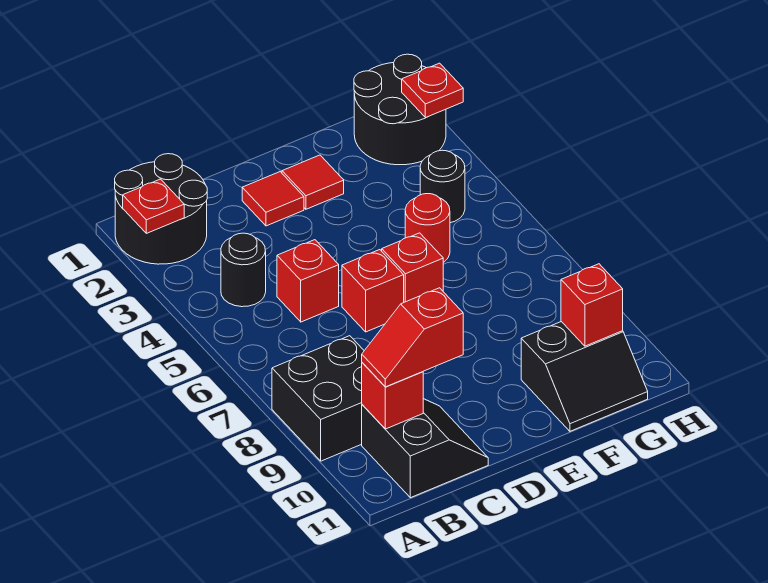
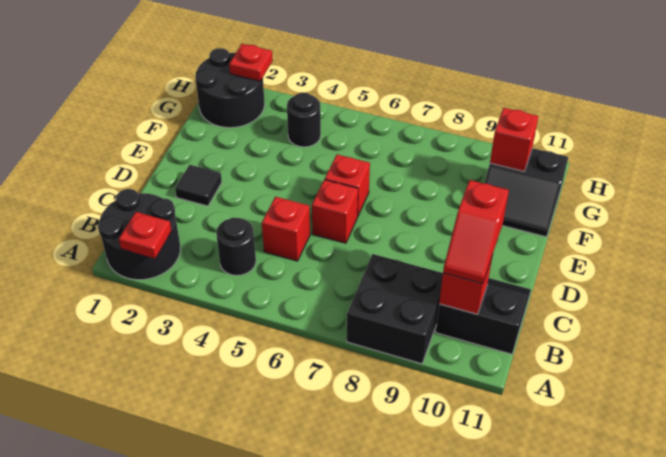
red 1x1 tile [242,172,304,226] -> black 1x1 tile [175,165,222,206]
red 1x1 tile [282,155,344,209] -> none
red 1x1 round brick [405,194,450,262] -> none
black 2x2 slope [521,322,648,431] -> black 2x2 slope turned to [485,148,568,237]

